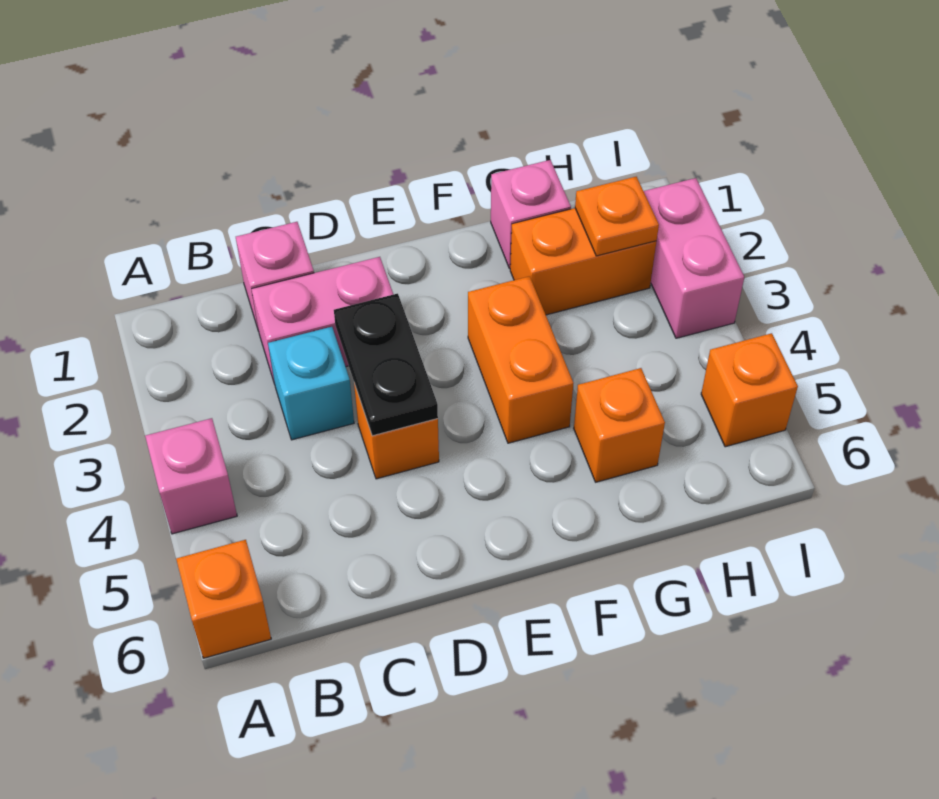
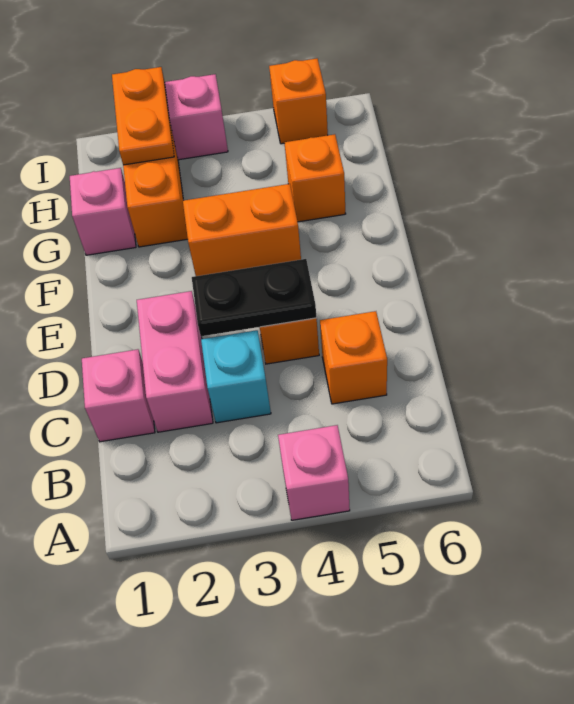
orange 1x1 brick [176,540,271,658] -> orange 1x1 brick moved to [320,311,387,404]
orange 1x1 plate [575,177,659,256] -> orange 1x2 plate [112,67,174,165]

